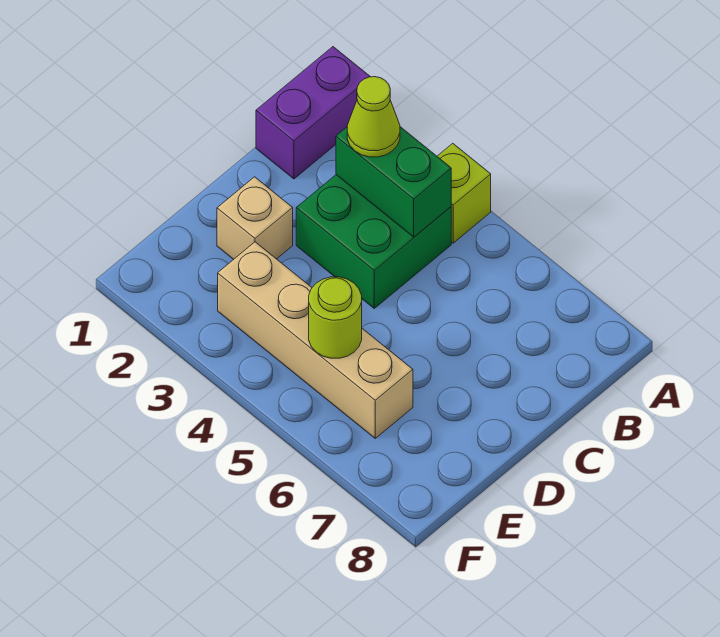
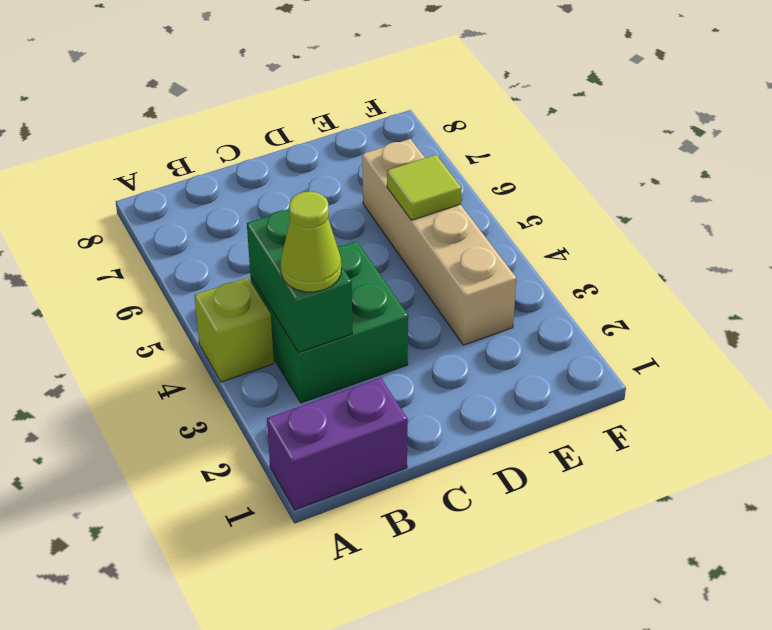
tan 1x1 brick [217,177,293,259] -> none
lime 1x1 round brick [309,277,362,358] -> lime 1x1 tile [387,155,461,220]

